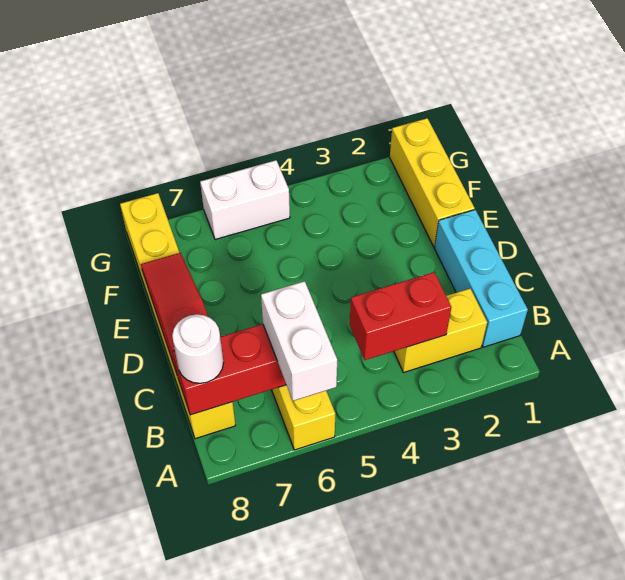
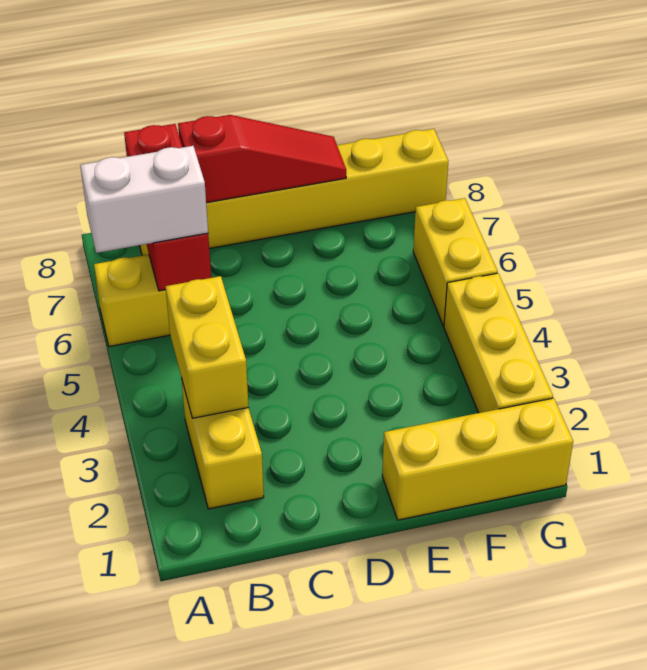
cyan 1x3 brick [434,210,528,347] -> none
red 1x2 brick [350,272,451,360] -> yellow 1x2 brick [165,276,249,418]
white 1x1 round brick [172,314,224,383] -> none
none -> yellow 1x3 brick [444,273,553,413]
white 1x2 brick [200,160,290,240] -> yellow 1x2 brick [413,198,498,326]

